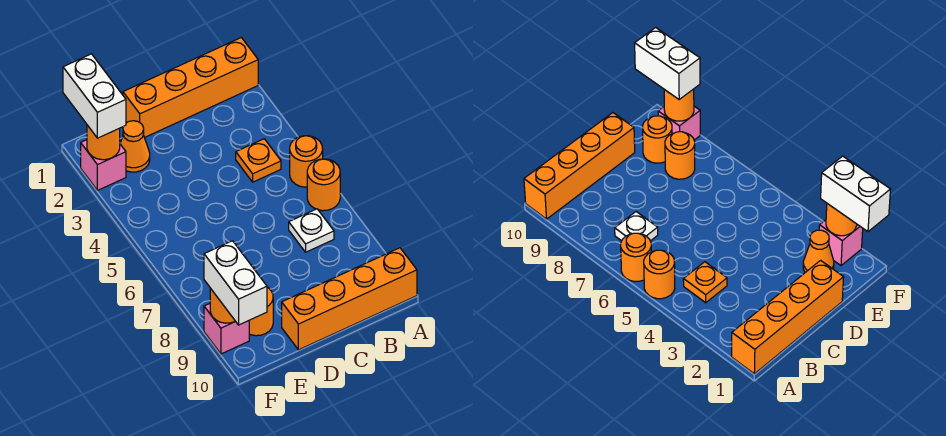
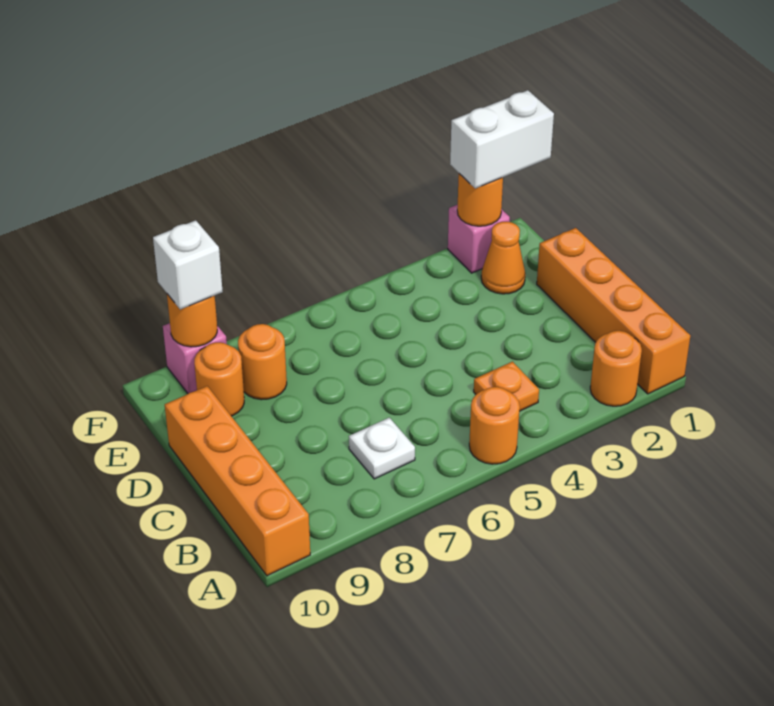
orange 1x1 round brick [307,159,340,211] -> orange 1x1 round brick moved to [590,331,642,406]
white 1x2 brick [204,241,267,325] -> white 1x1 brick [153,220,223,309]

